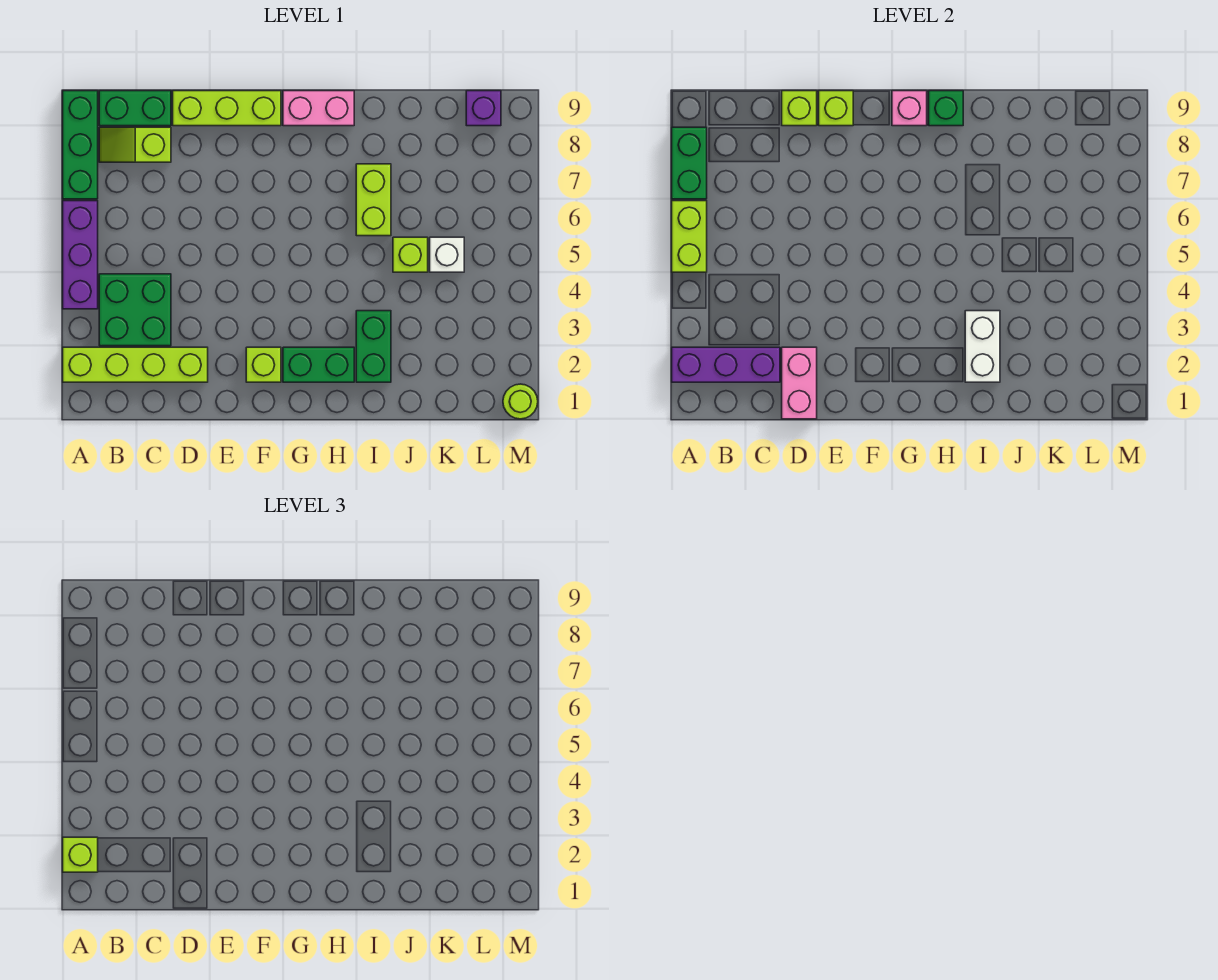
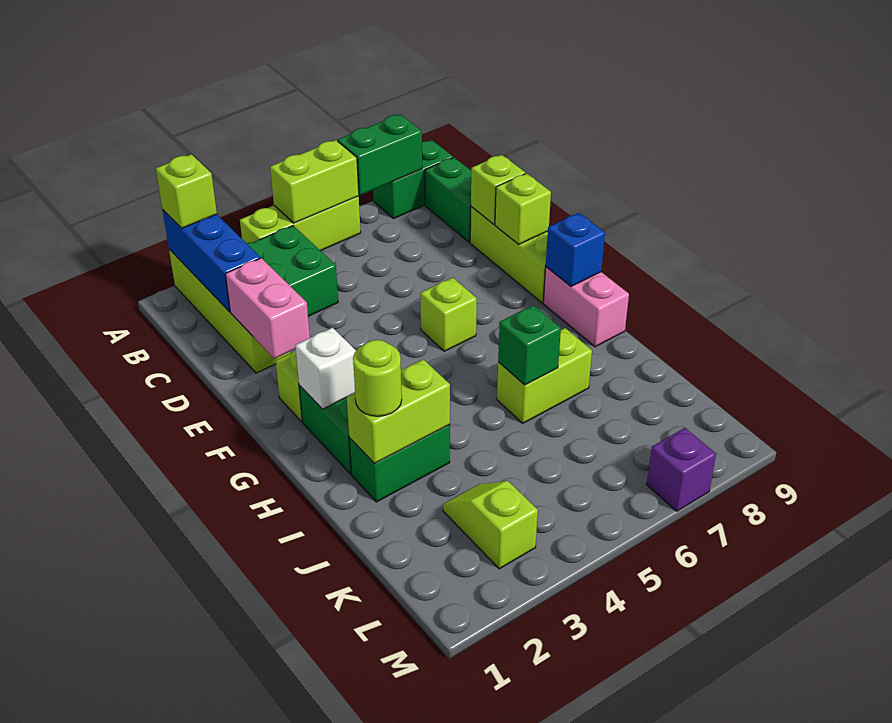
purple 1x3 brick [672,347,780,382] -> blue 1x3 brick [163,210,260,312]
purple 1x3 brick [63,201,98,309] -> lime 1x3 brick [240,196,361,251]
green 1x3 brick [63,91,98,199] -> green 1x2 brick [373,140,453,218]
lime 1x2 slope [99,127,171,162] -> lime 1x2 slope moved to [443,481,538,569]
pink 1x2 brick [782,347,817,419] -> pink 1x2 brick turned to [225,258,310,359]
pink 1x1 brick [892,91,927,126] -> blue 1x1 brick [546,213,605,286]
green 1x1 brick [929,91,963,126] -> green 1x1 brick moved to [498,305,561,385]
white 1x2 brick [965,311,1000,382] -> lime 1x2 brick [347,359,450,463]
lime 1x1 brick [393,237,428,272] -> lime 1x1 brick moved to [420,278,477,351]
white 1x1 brick [430,237,464,272] -> white 1x1 brick moved to [295,328,356,409]
purple 1x1 brick [466,91,501,126] -> purple 1x1 brick moved to [647,428,716,511]
lime 1x1 round brick [503,384,538,419] -> lime 1x1 round brick moved to [353,340,402,416]

